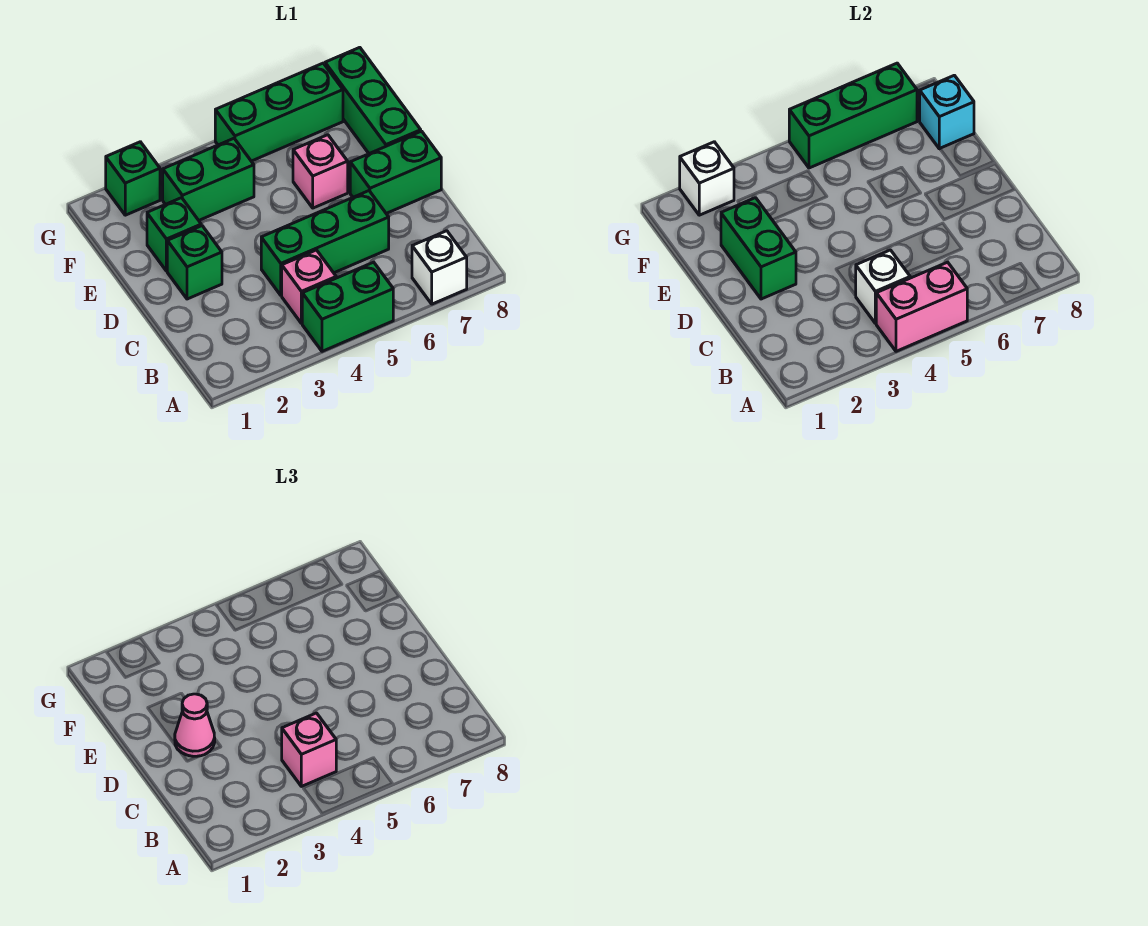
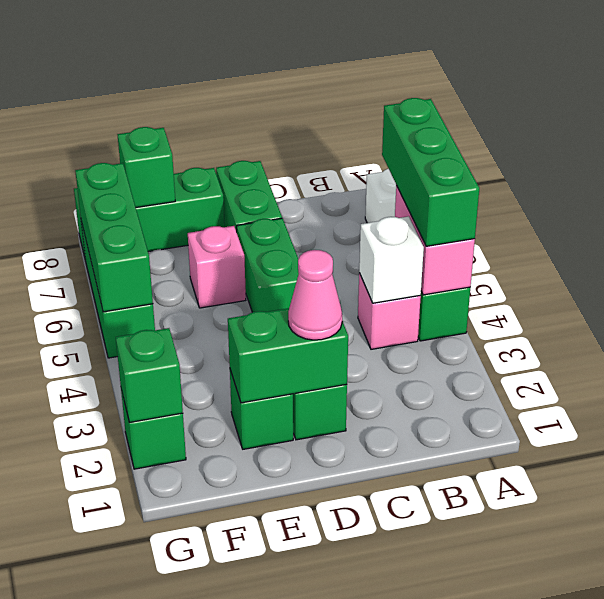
pink 1x1 brick [282,713,336,786] -> none
green 1x3 brick [261,191,389,295] -> green 1x3 brick moved to [382,98,479,246]
green 1x2 brick [163,138,254,220] -> green 1x2 brick moved to [237,218,299,312]
cyan 1x1 brick [920,75,974,149] -> green 1x1 brick [117,127,175,207]
white 1x1 brick [680,142,734,215] -> green 1x1 brick [116,328,183,423]

